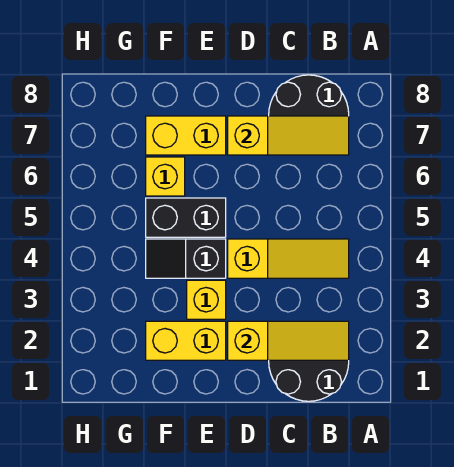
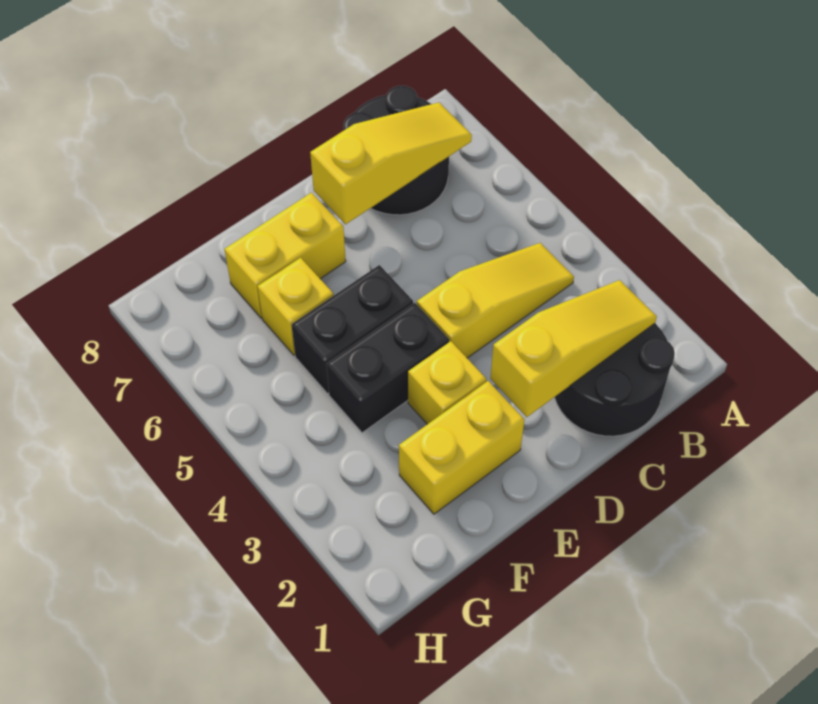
black 1x2 slope [146,239,226,278] -> black 1x2 brick [326,303,449,433]

